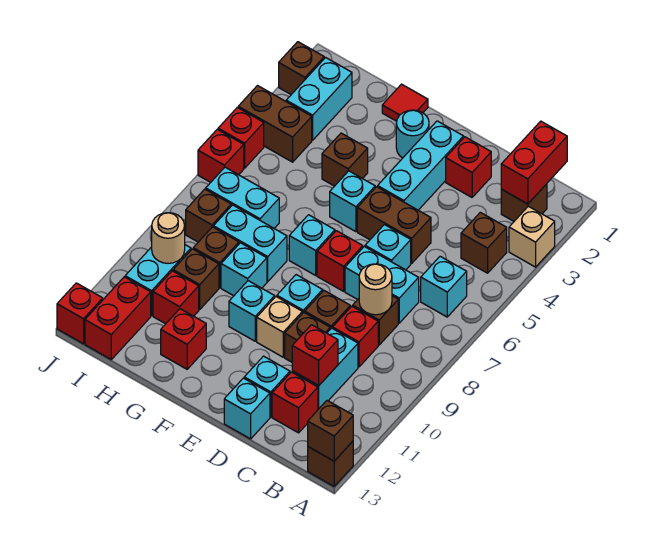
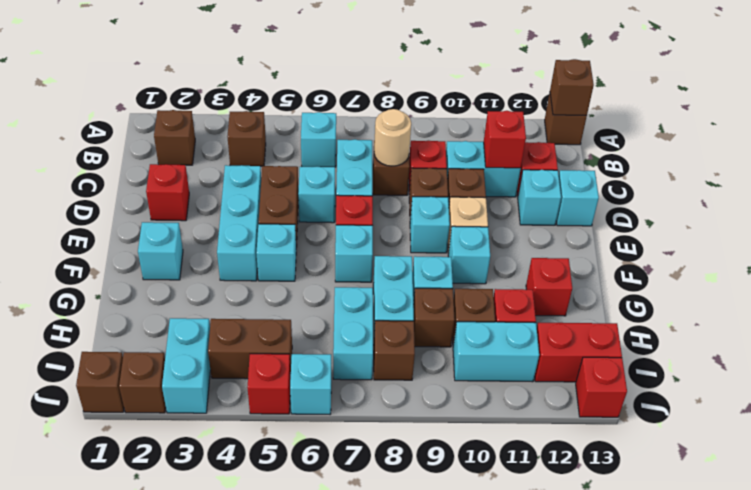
tan 1x1 brick [509,206,555,267] -> none
red 1x2 brick [501,121,567,204] -> none
cyan 1x3 brick [378,121,464,210] -> cyan 1x3 brick turned to [217,165,261,281]
cyan 1x1 round brick [396,110,429,158] -> cyan 1x1 brick [138,222,183,280]
red 1x1 tile [382,84,428,121] -> none
brown 1x1 brick [322,133,368,186] -> brown 1x1 brick moved to [76,352,124,412]
cyan 1x2 brick [286,58,352,140] -> cyan 1x2 brick turned to [162,318,210,413]
brown 1x2 brick [238,86,312,162] -> brown 1x2 brick turned to [208,319,292,379]
tan 1x1 round brick [152,213,185,263] -> none
red 1x1 brick [198,129,244,182] -> cyan 1x1 brick [290,354,331,414]

